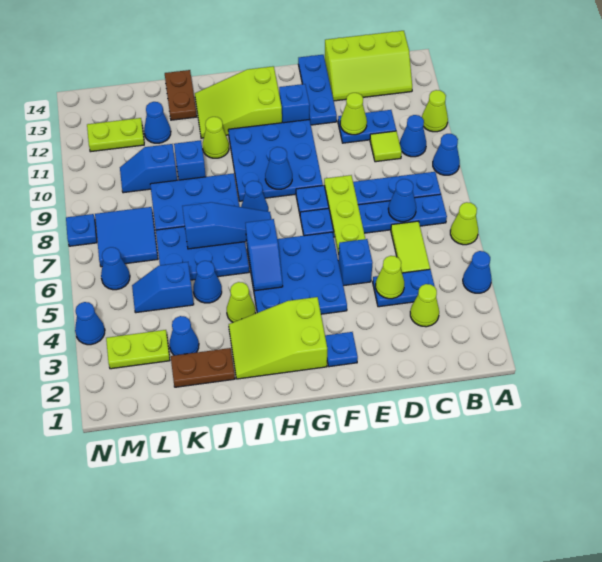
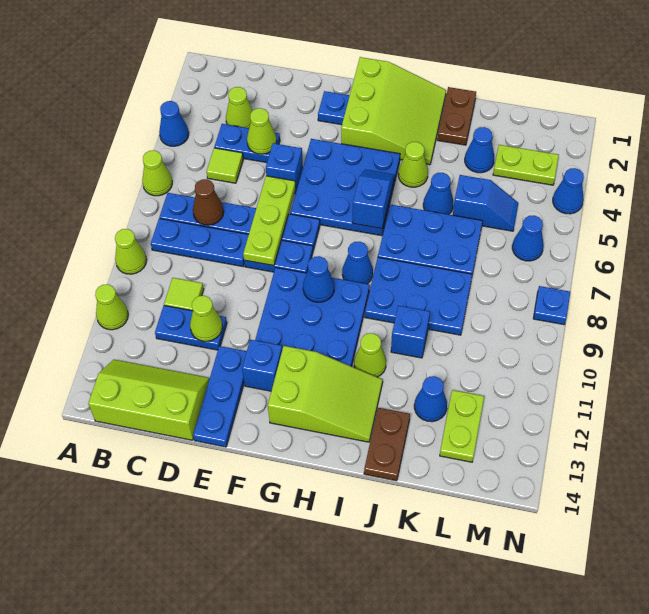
blue 1x1 cone [433,134,460,175] -> lime 1x1 cone [115,229,147,274]
blue 1x1 cone [400,115,426,157] -> none
lime 1x2 tile [391,221,430,273] -> lime 1x1 tile [207,148,243,183]
blue 1x1 cone [388,179,416,222] -> brown 1x1 cone [193,179,224,225]
lime 2x3 slope [229,297,327,379] -> lime 3x3 slope [341,57,446,165]
blue 1x3 slope [182,202,271,249] -> none
brown 1x2 plate [171,348,235,387] -> brown 1x2 plate turned to [437,87,476,145]
blue 1x2 slope [120,144,177,193] -> none
blue 2x2 tile [95,207,158,267] -> none
lime 1x2 plate [87,118,144,152] -> lime 1x2 plate turned to [440,390,484,462]

